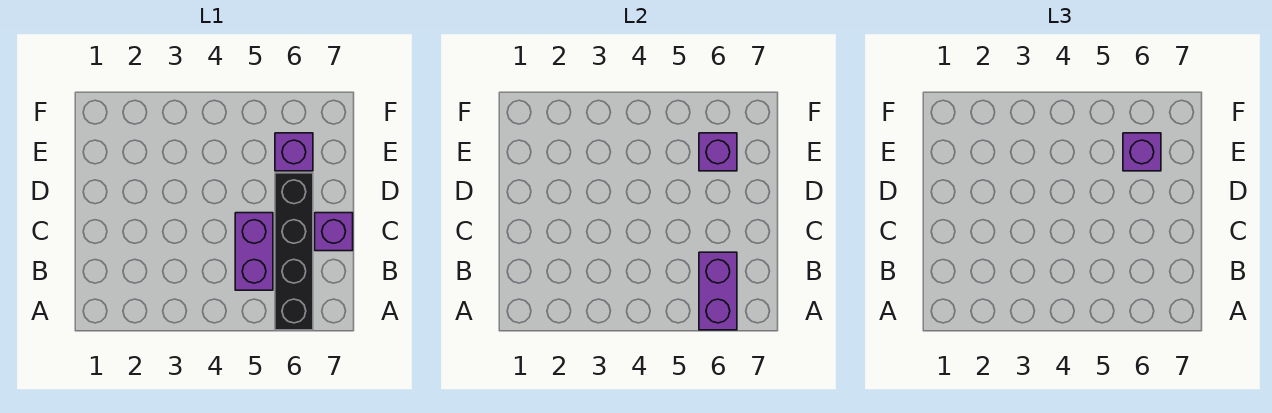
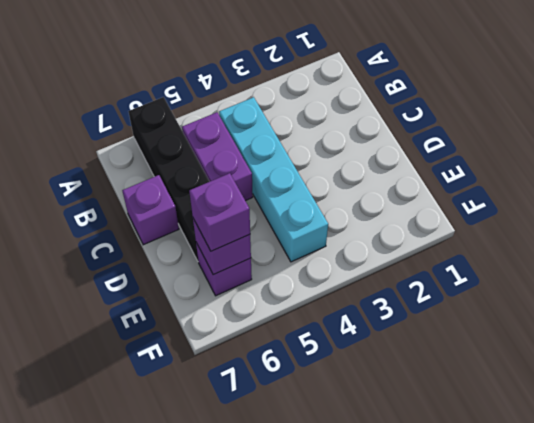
purple 1x2 brick [699,252,737,330] -> none
none -> cyan 1x4 brick [219,97,328,262]

